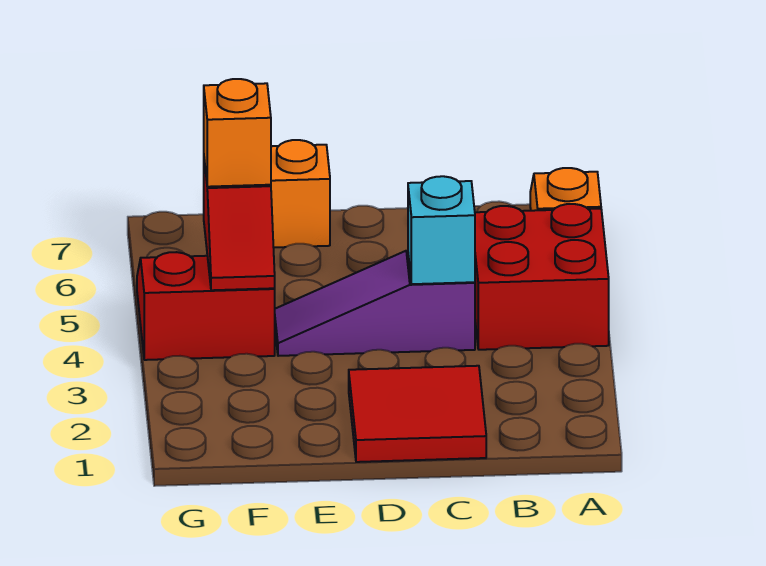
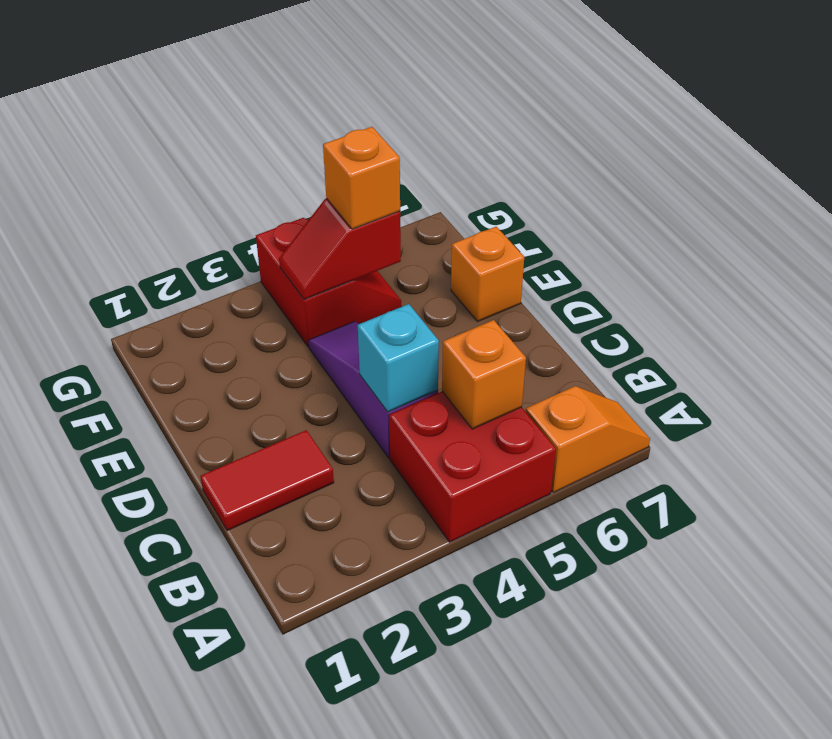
none -> orange 1x1 brick [442,320,526,429]
red 2x2 tile [349,366,486,462] -> red 1x2 tile [200,430,334,531]

